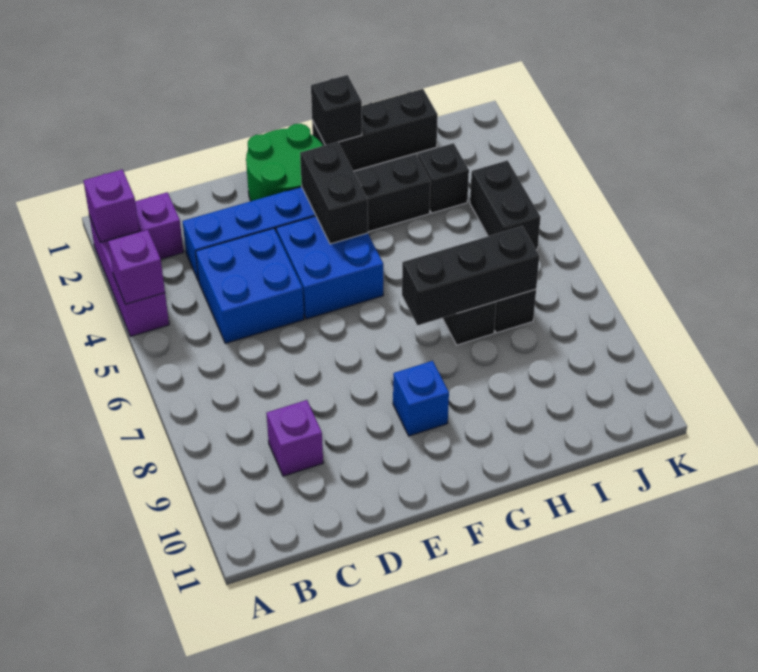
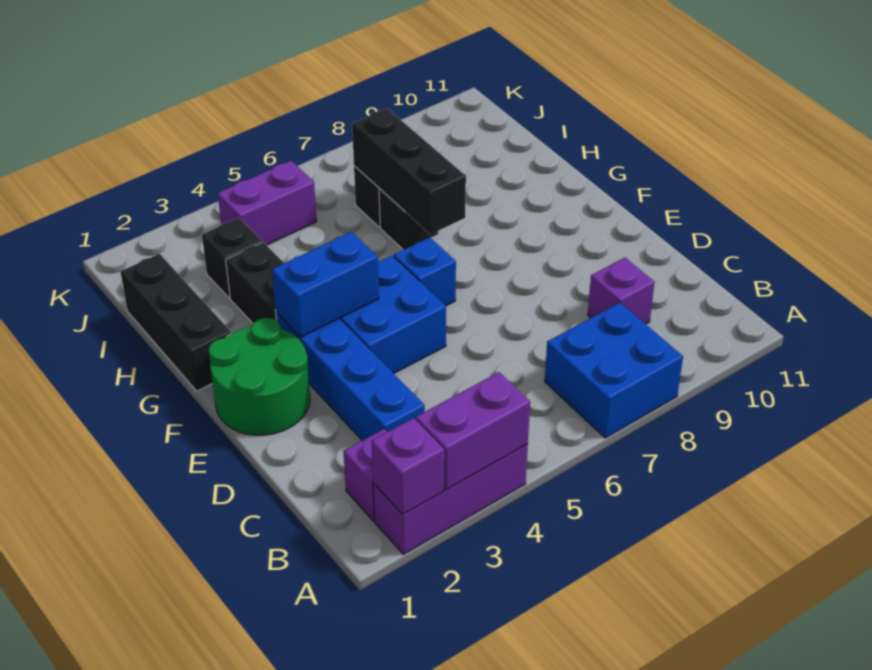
purple 1x1 brick [108,230,165,304] -> purple 1x2 brick [416,372,530,490]
blue 2x2 brick [196,228,304,343] -> blue 2x2 brick moved to [545,303,683,438]
black 1x2 brick [300,142,368,244] -> blue 1x2 brick [272,232,379,338]
blue 1x1 brick [393,361,449,436] -> blue 1x1 brick moved to [394,237,456,306]
black 1x1 brick [311,75,362,145] -> none
black 1x2 brick [470,160,541,250] -> purple 1x2 brick [218,161,317,245]

